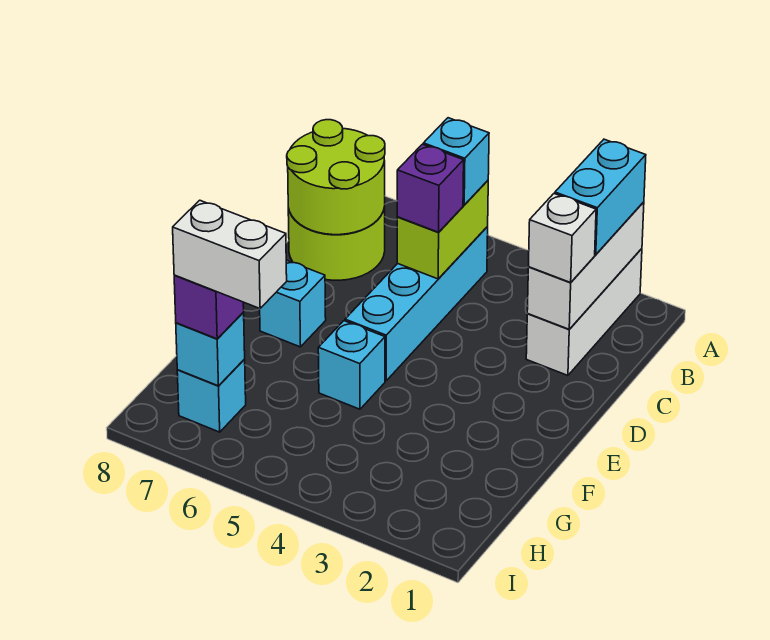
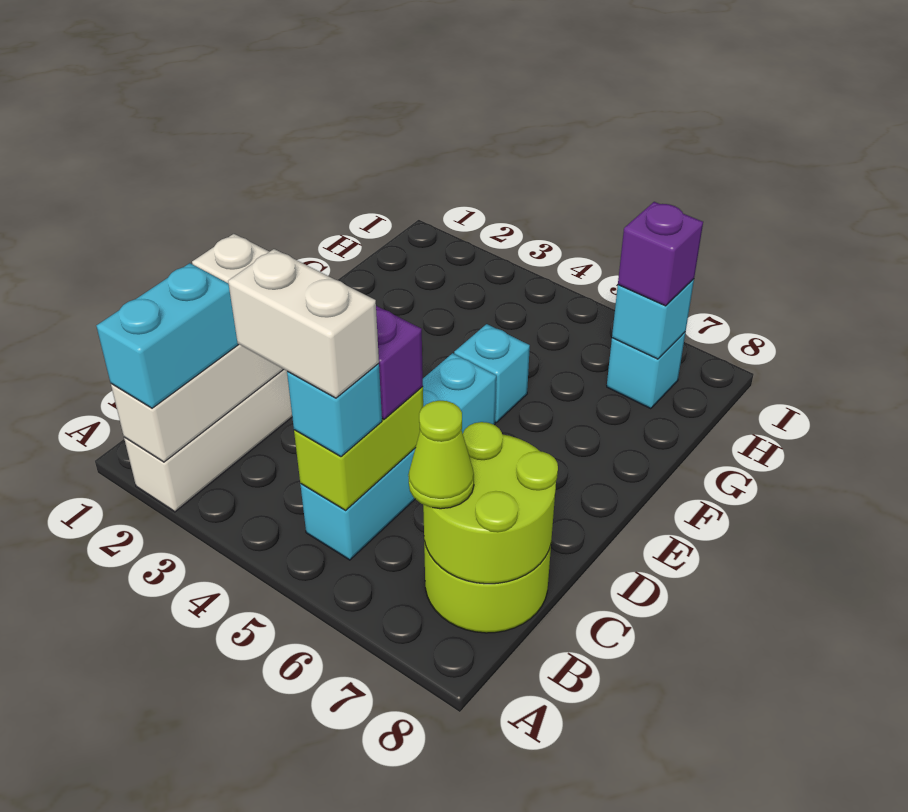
none -> lime 1x1 cone [408,401,474,509]
cyan 1x1 brick [260,260,326,347] -> none
white 1x2 brick [173,200,287,308] -> white 1x2 brick moved to [228,249,379,398]

